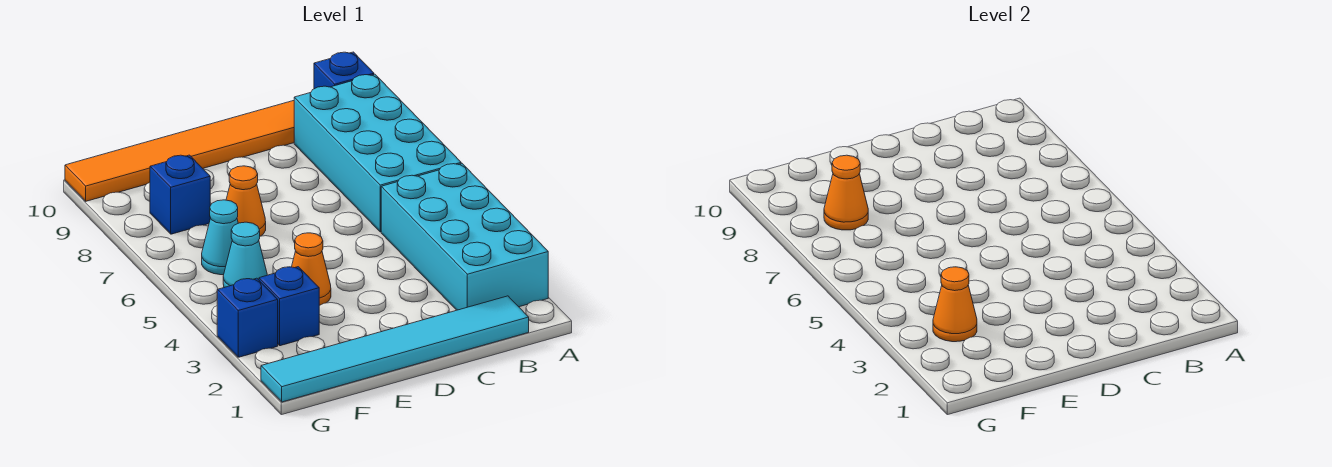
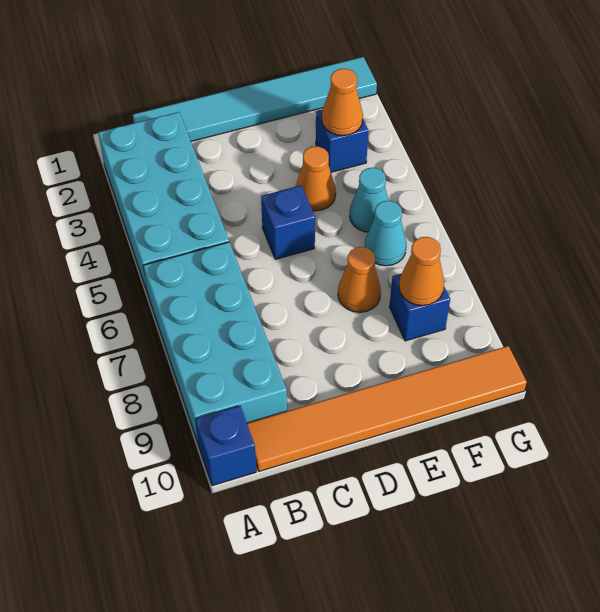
blue 1x1 brick [217,278,278,357] -> blue 1x1 brick moved to [261,185,315,259]

